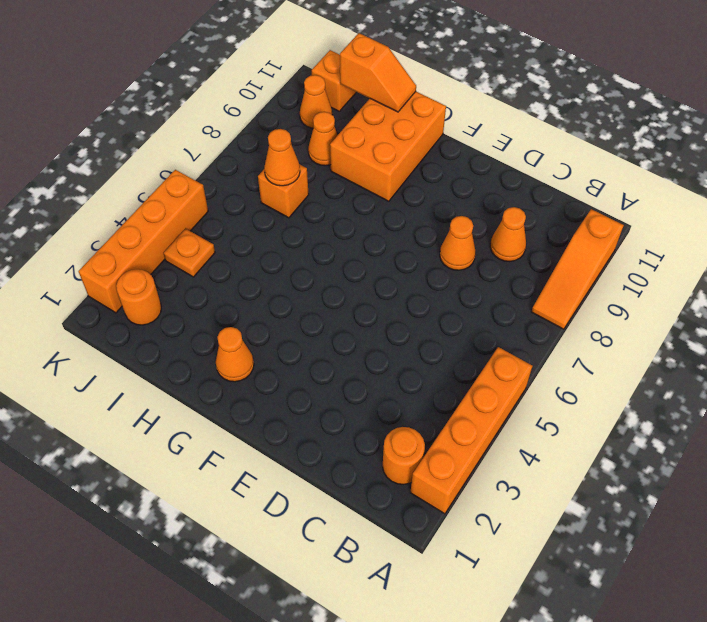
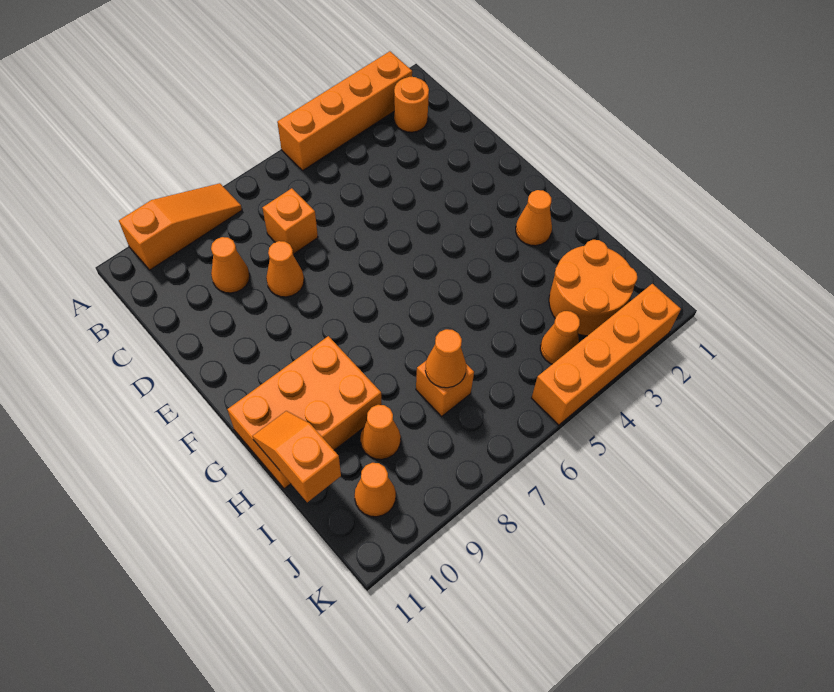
orange 1x1 round brick [116,269,161,325] -> orange 2x2 round brick [549,240,637,336]
orange 1x1 plate [164,229,215,277] -> orange 1x1 cone [540,311,580,364]
orange 1x1 brick [312,50,356,111] -> orange 1x1 brick moved to [262,188,318,254]

